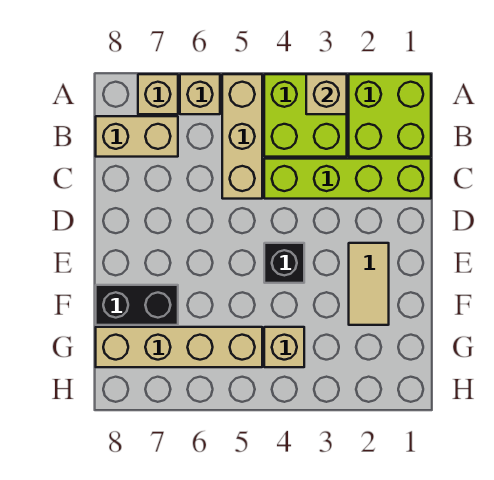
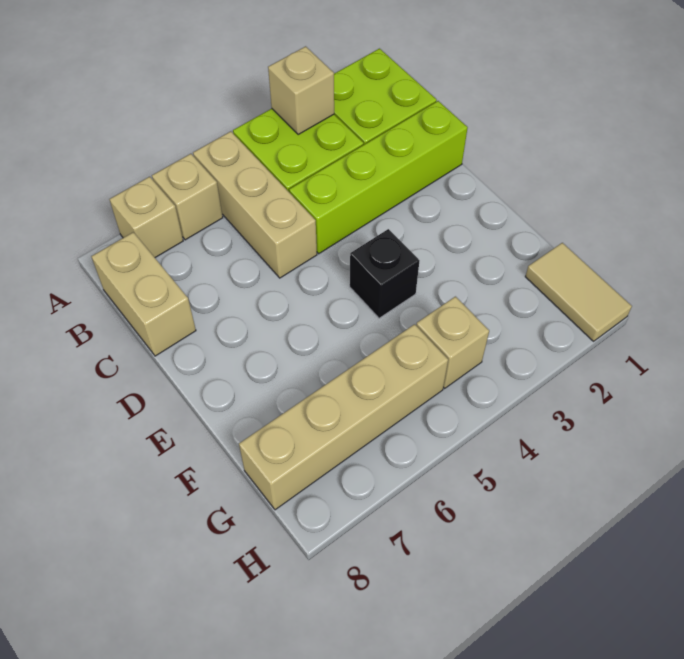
tan 1x2 brick [96,116,178,157] -> tan 1x2 brick turned to [91,232,196,356]
tan 1x2 tile [349,243,389,325] -> tan 1x2 tile moved to [525,243,632,341]
black 1x2 brick [96,285,178,325] -> none

